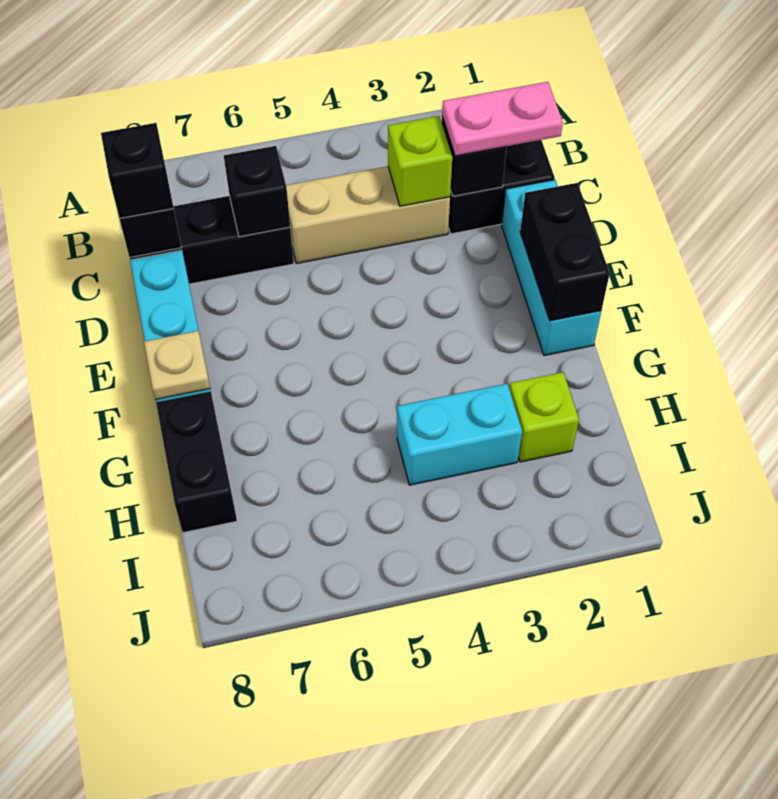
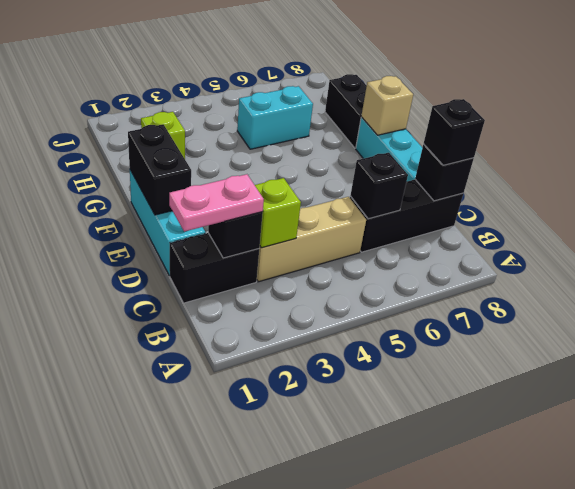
tan 1x1 plate [144,331,210,400] -> tan 1x1 brick [361,76,413,135]
cyan 1x2 brick [397,383,522,485] -> cyan 1x2 brick moved to [237,86,313,149]

